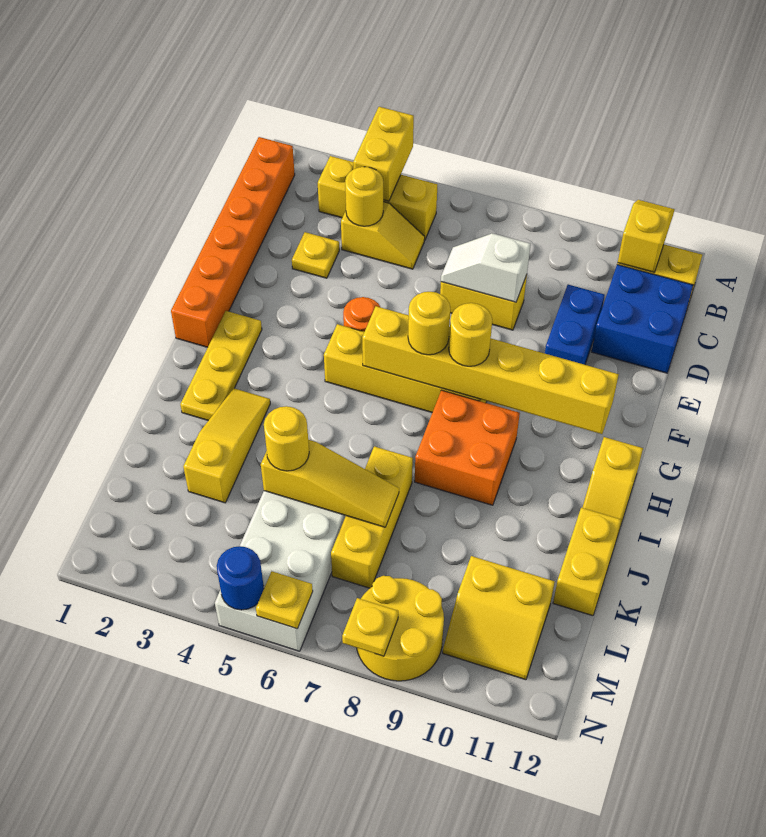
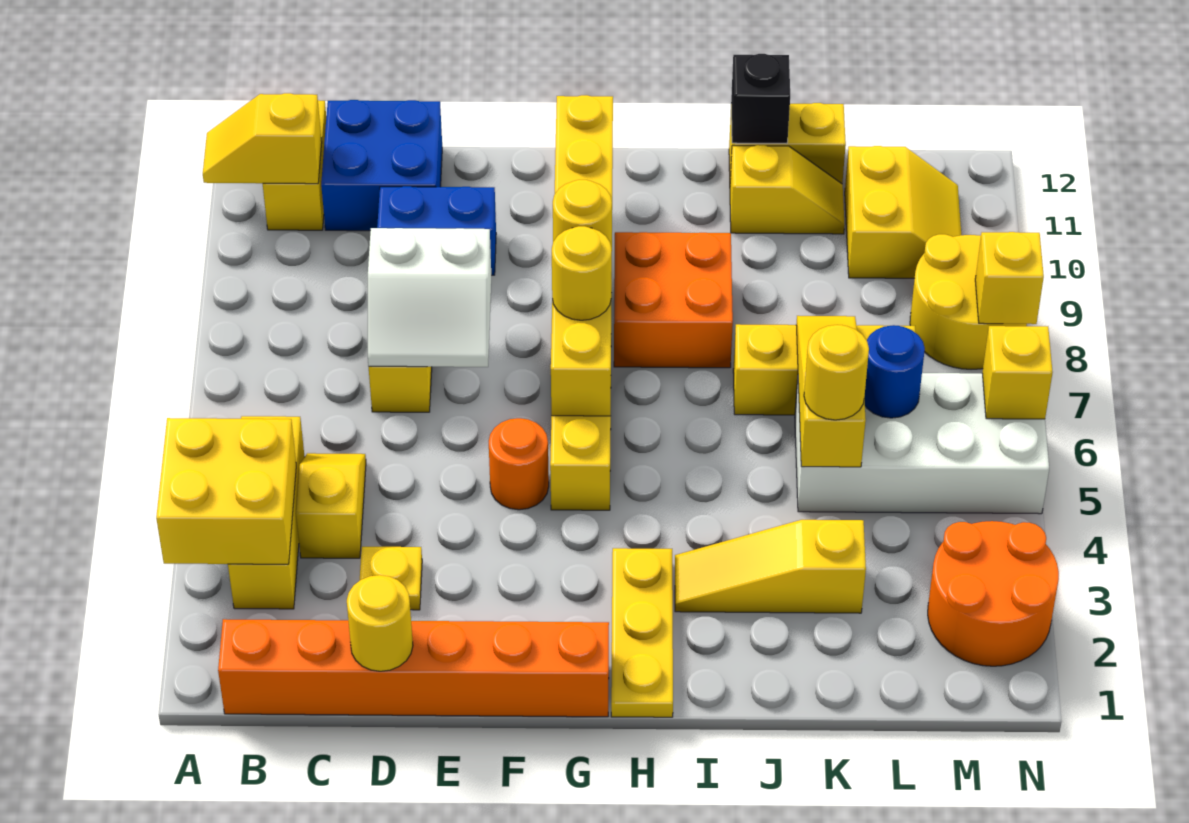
yellow 1x2 brick [353,107,414,201] -> yellow 2x2 brick [156,418,296,564]
yellow 1x1 round brick [345,167,383,226] -> yellow 1x1 round brick moved to [347,575,413,671]
white 1x2 slope [441,233,531,302] -> white 2x2 slope [368,228,491,367]
yellow 1x3 plate [180,311,262,421] -> yellow 1x3 plate turned to [611,548,673,717]
yellow 1x2 slope [583,437,643,536] -> yellow 1x2 slope moved to [730,145,845,234]
none -> black 1x1 brick [731,54,790,144]
none -> orange 2x2 round brick [928,521,1059,666]
blue 1x1 round brick [217,546,264,610] -> blue 1x1 round brick moved to [864,325,925,418]
yellow 1x1 plate [256,571,313,629] -> yellow 1x1 brick [982,326,1053,419]
yellow 1x1 plate [342,598,398,656] -> yellow 1x1 brick [975,232,1044,324]

